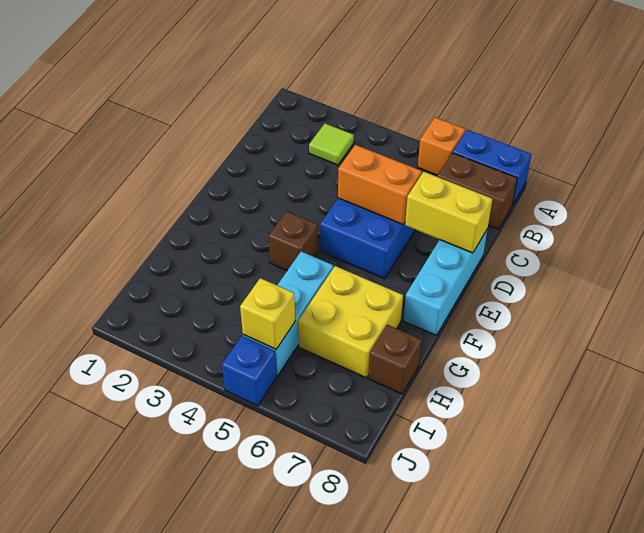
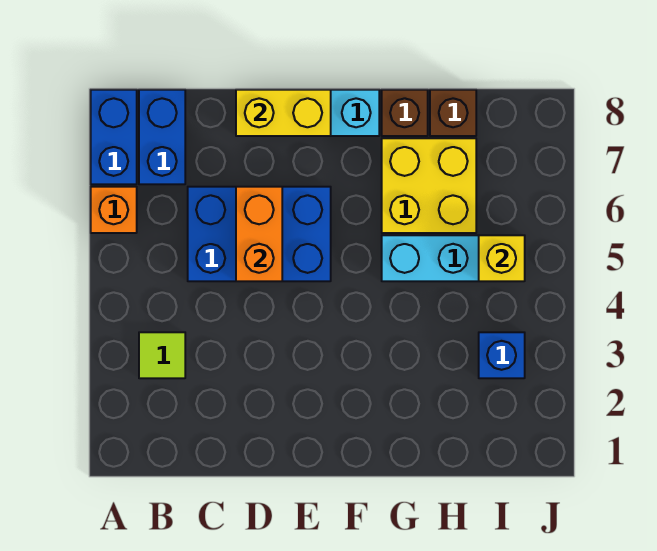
brown 1x2 brick [437,153,517,229] -> blue 1x2 brick [139,90,185,184]
yellow 1x2 brick [405,172,493,253] -> yellow 1x2 brick turned to [236,90,331,136]
brown 1x1 brick [268,211,318,270] -> brown 1x1 brick moved to [382,90,428,136]
blue 1x1 brick [222,336,277,406] -> blue 1x1 brick moved to [479,332,525,378]

